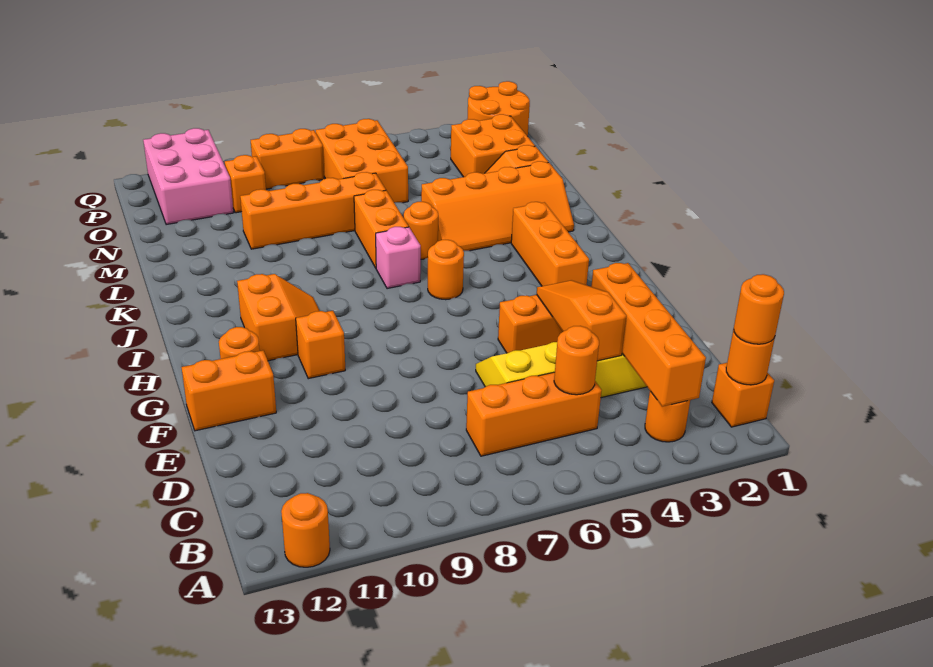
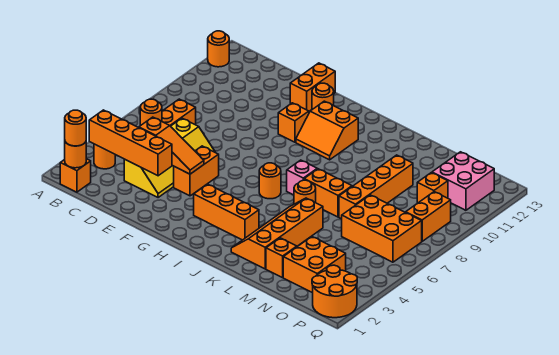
pink 2x3 brick [143,128,234,225] -> pink 2x2 brick [432,152,494,210]

